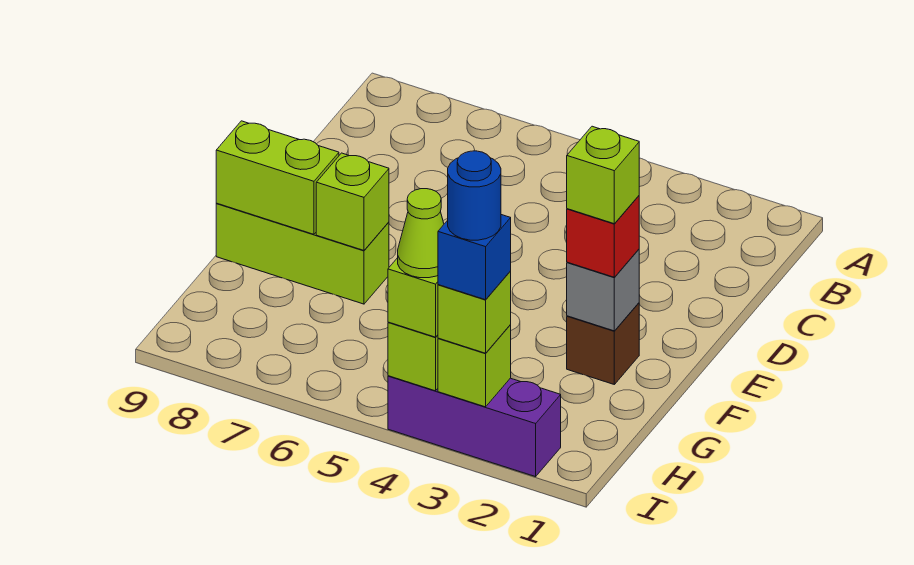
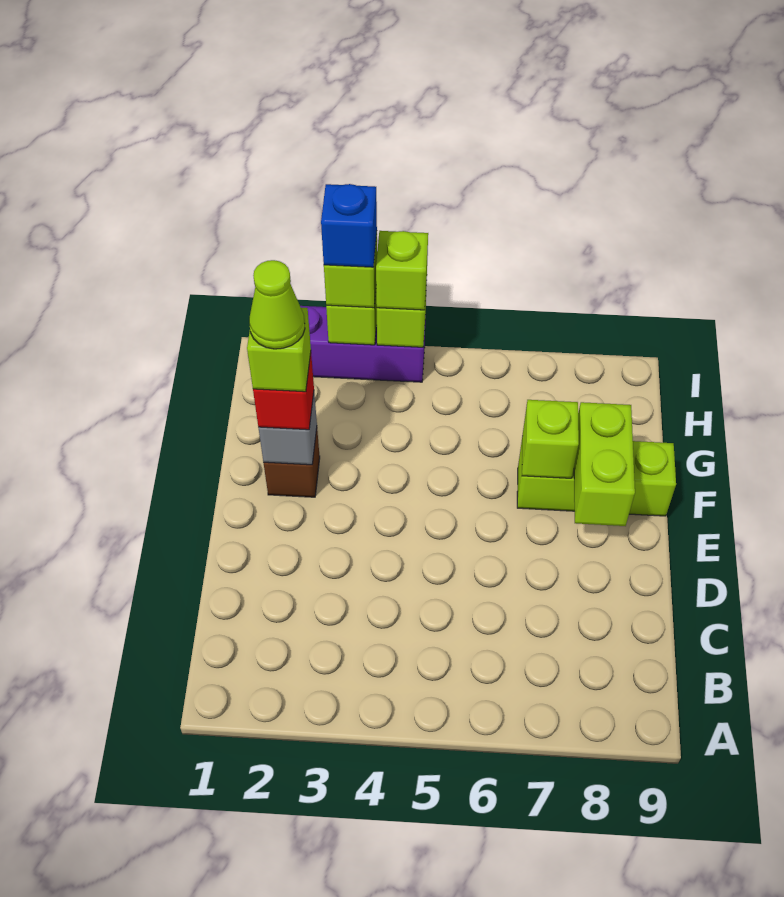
lime 1x2 brick [216,121,339,234] -> lime 1x2 brick turned to [574,402,635,526]
blue 1x1 round brick [448,151,501,240] -> none
lime 1x1 cone [398,189,444,278] -> lime 1x1 cone moved to [249,260,305,349]

